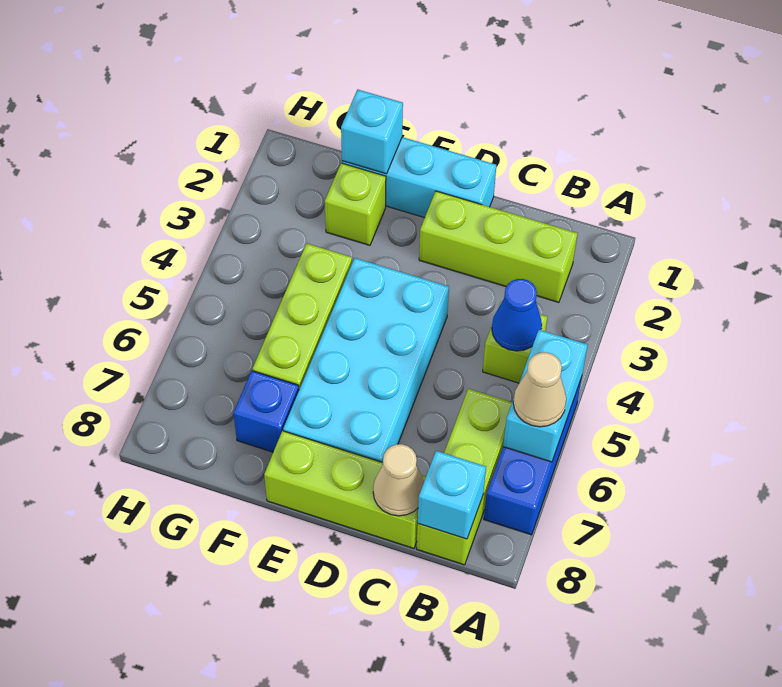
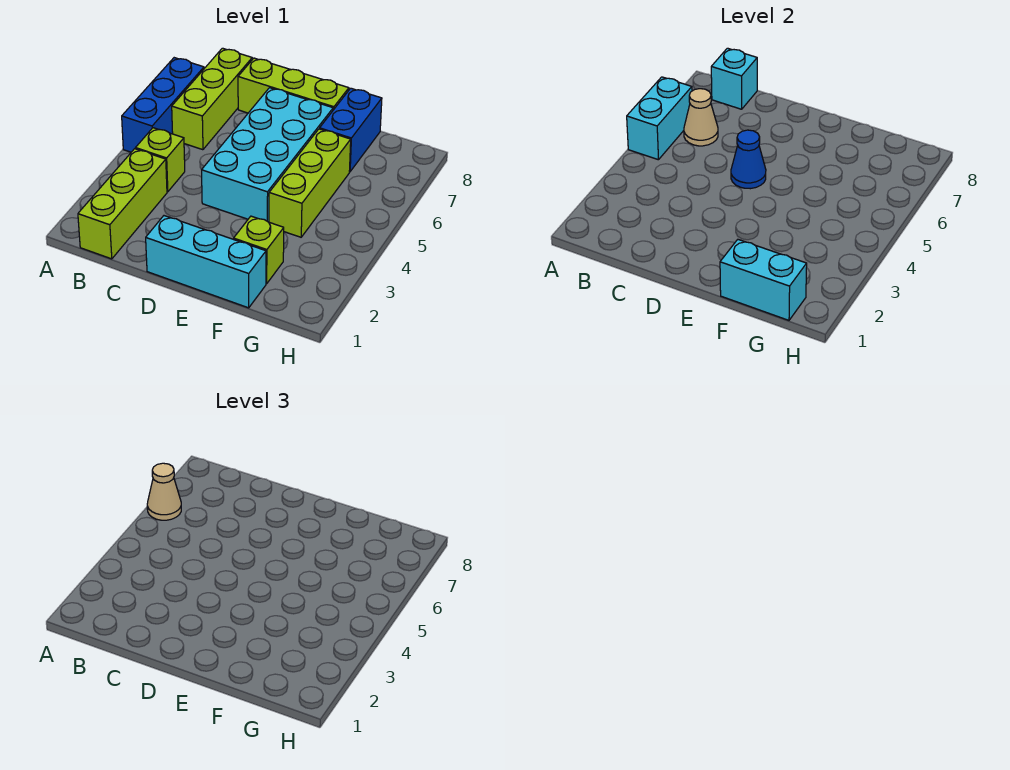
lime 1x3 brick [419,191,578,302] -> lime 1x3 brick turned to [78,149,167,259]
blue 1x1 cone [492,279,542,351] -> blue 1x1 cone moved to [731,130,766,189]
tan 1x1 cone [373,444,424,516] -> tan 1x1 cone moved to [684,89,718,146]
cyan 1x1 brick [341,90,403,174] -> cyan 1x2 brick [720,240,807,320]
blue 1x1 brick [233,371,299,452] -> blue 1x2 brick [320,88,382,172]

